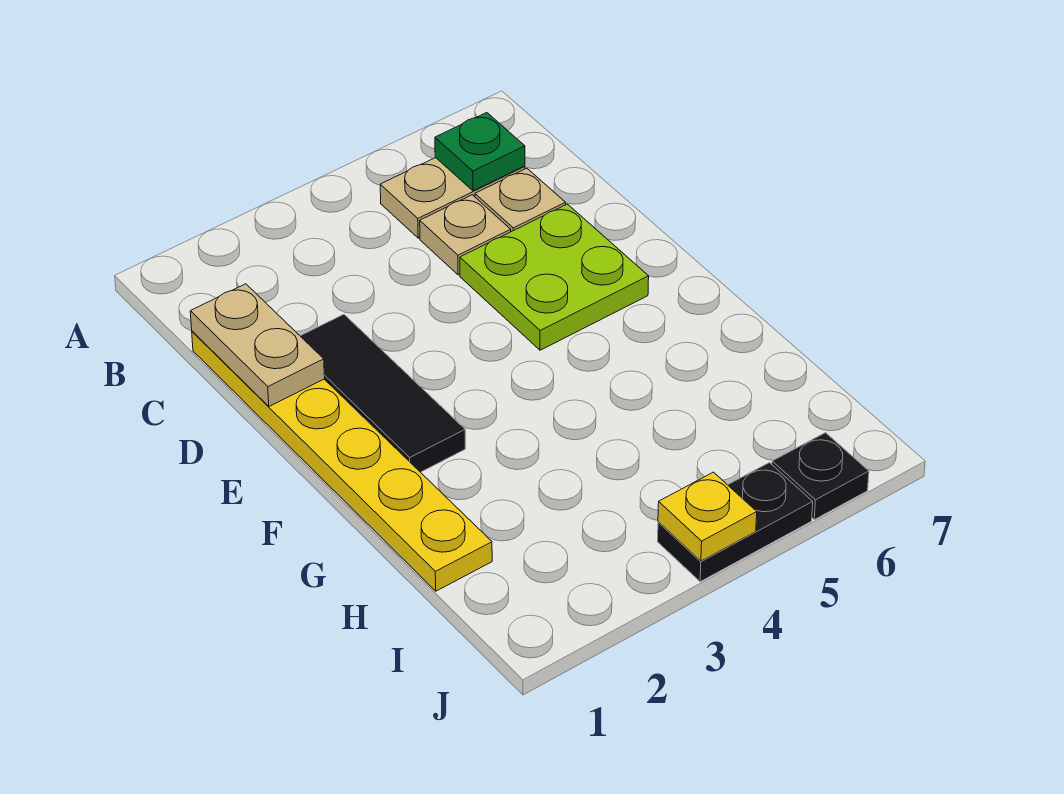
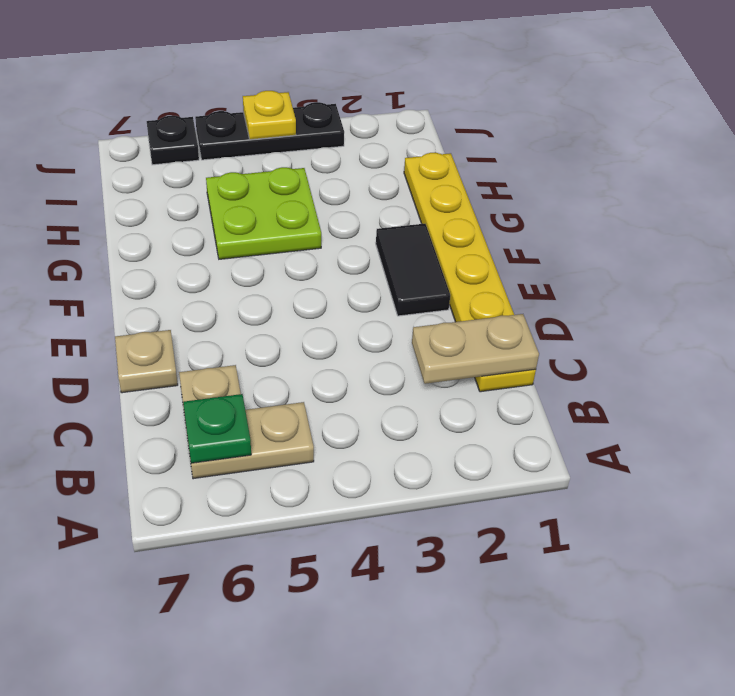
tan 1x2 plate [190,284,325,406] -> tan 1x2 plate turned to [412,314,539,384]
tan 1x1 plate [420,195,511,275] -> tan 1x1 plate moved to [115,330,178,393]
black 1x3 tile [301,314,465,472] -> black 1x2 tile [376,224,450,316]
lime 2x2 plate [460,204,649,350] -> lime 2x2 plate moved to [206,167,321,259]
black 1x2 plate [658,463,813,582] -> black 1x3 plate [195,102,344,160]

